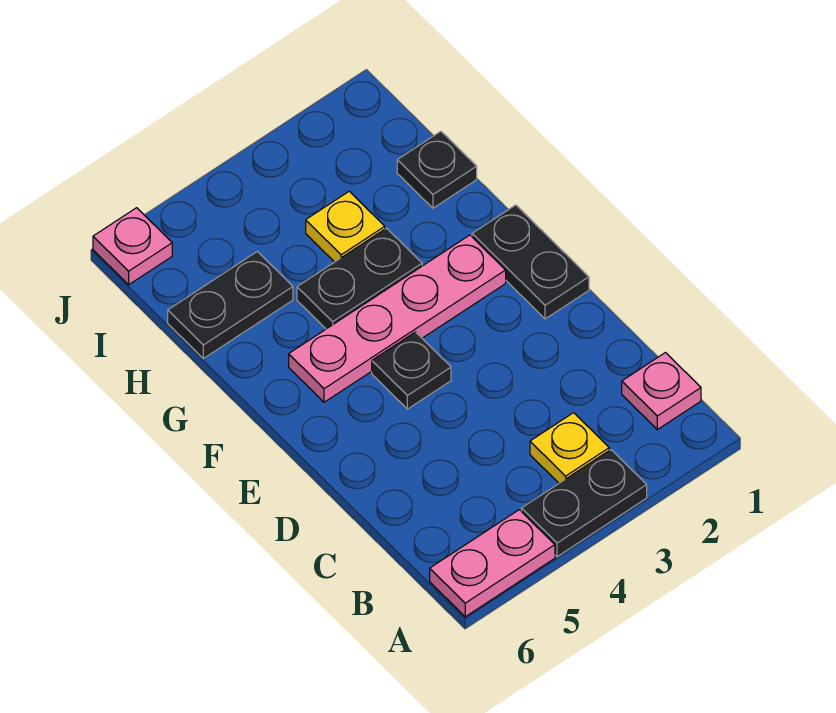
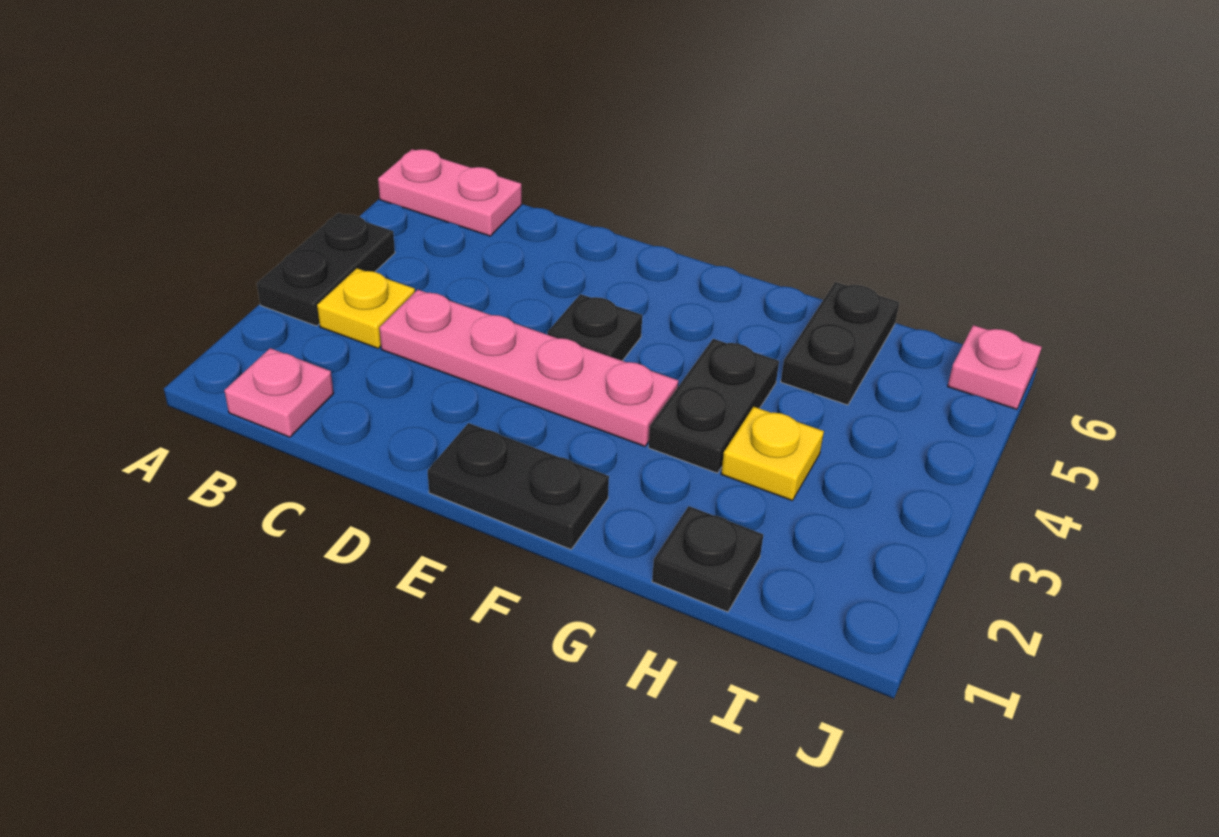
pink 1x2 plate [430,510,555,617] -> pink 1x2 plate turned to [378,149,522,236]
pink 1x4 plate [289,235,506,402] -> pink 1x4 plate turned to [379,290,678,446]

